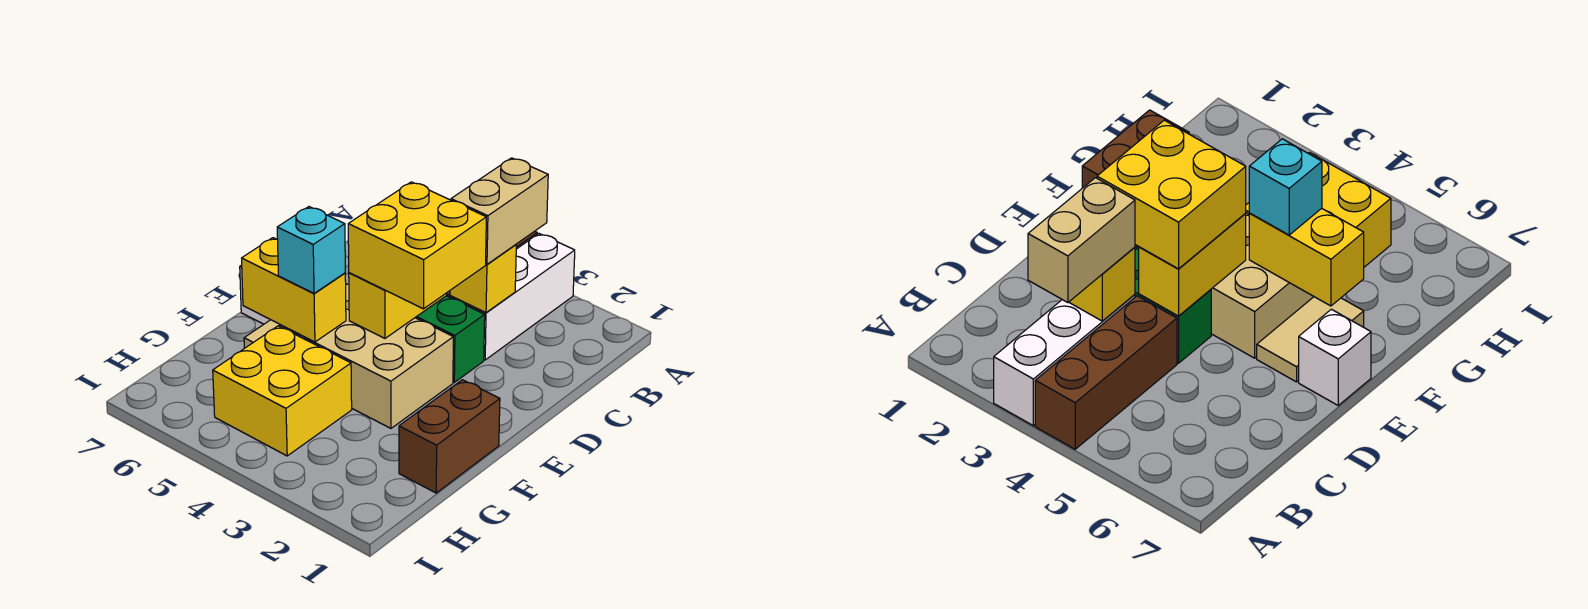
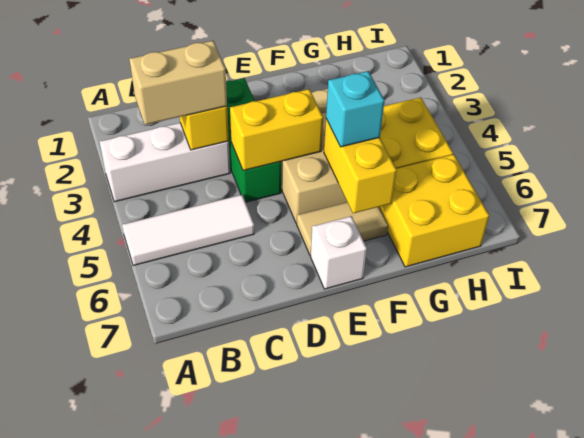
brown 1x3 brick [1035,296,1177,449] -> none
none -> white 1x3 tile [122,195,254,266]
green 1x2 brick [415,296,485,382] -> green 1x3 brick [226,78,281,202]
yellow 2x2 brick [348,182,486,309] -> yellow 2x2 brick moved to [380,154,489,267]
brown 1x2 brick [399,380,500,493] -> none

